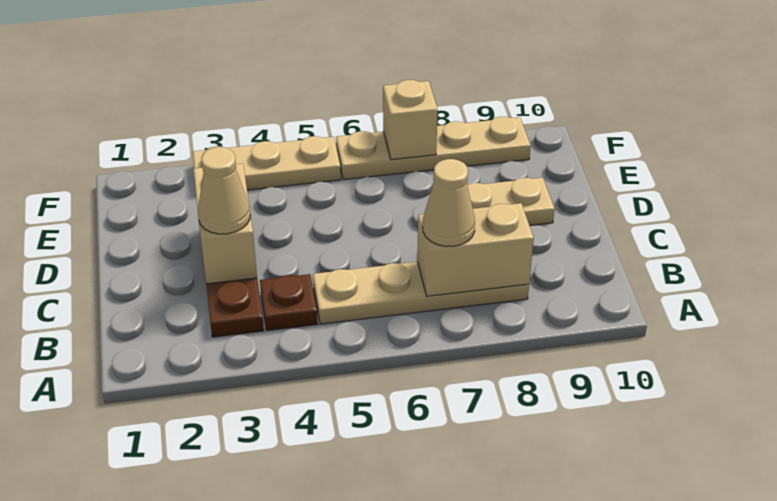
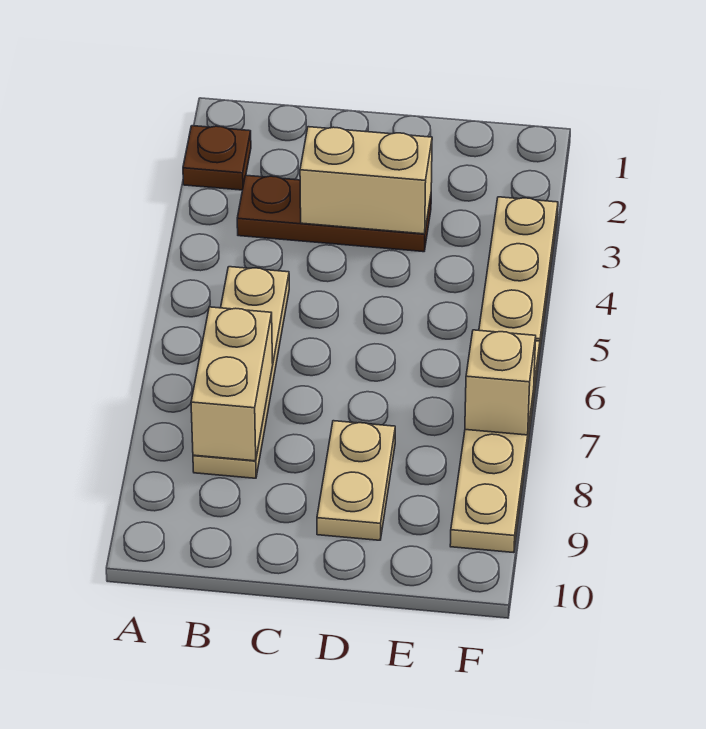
brown 1x1 plate [260,274,318,331] -> brown 1x1 plate moved to [183,126,251,190]
tan 1x1 cone [423,159,475,246] -> none
tan 1x1 cone [198,147,250,234] -> none

